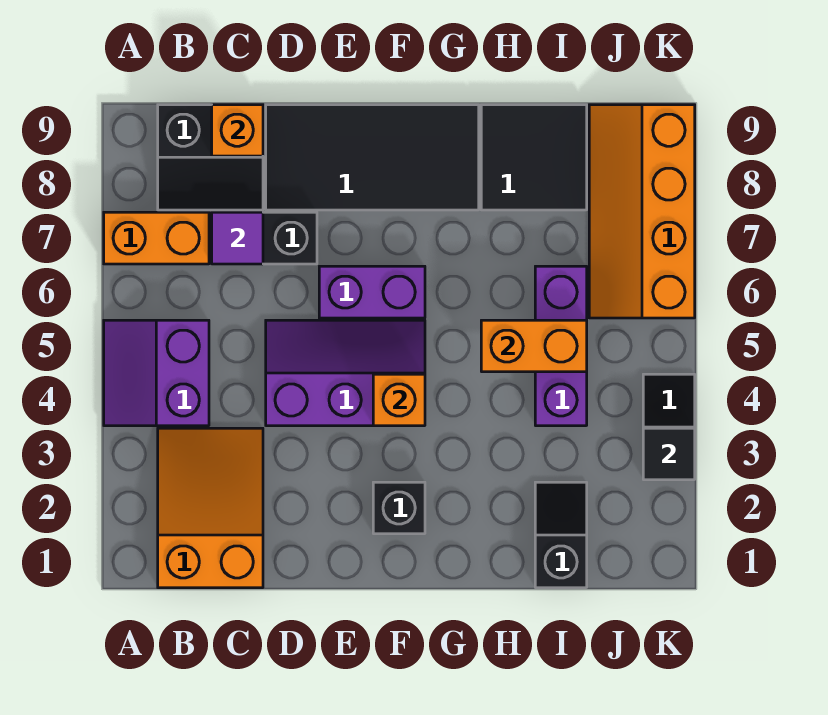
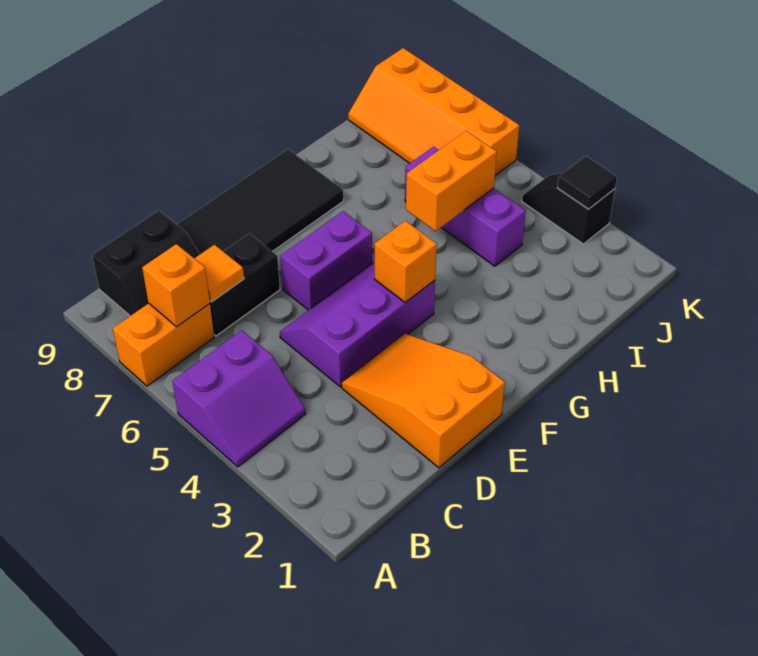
purple 2x2 slope [104,320,209,426] -> purple 2x2 slope turned to [172,330,305,467]
orange 2x3 slope [158,428,263,588] -> orange 2x3 slope moved to [342,333,505,468]
purple 1x1 tile [212,212,263,264] -> orange 1x1 tile [194,245,244,302]
orange 1x1 brick [212,105,263,156] -> orange 1x1 brick moved to [142,244,210,327]
black 1x1 brick [373,482,425,534] -> none
black 2x2 tile [481,105,587,210] -> none
black 1x2 slope [535,482,587,588] -> none

